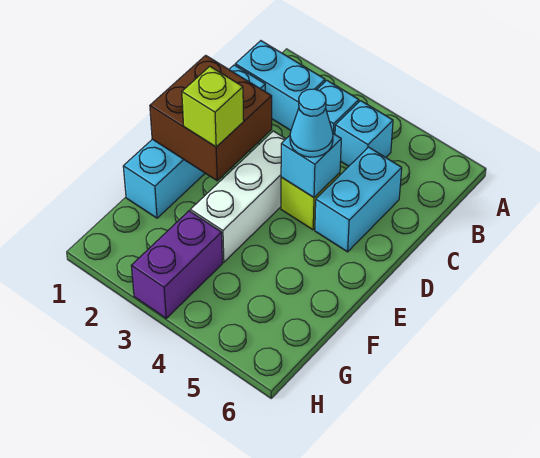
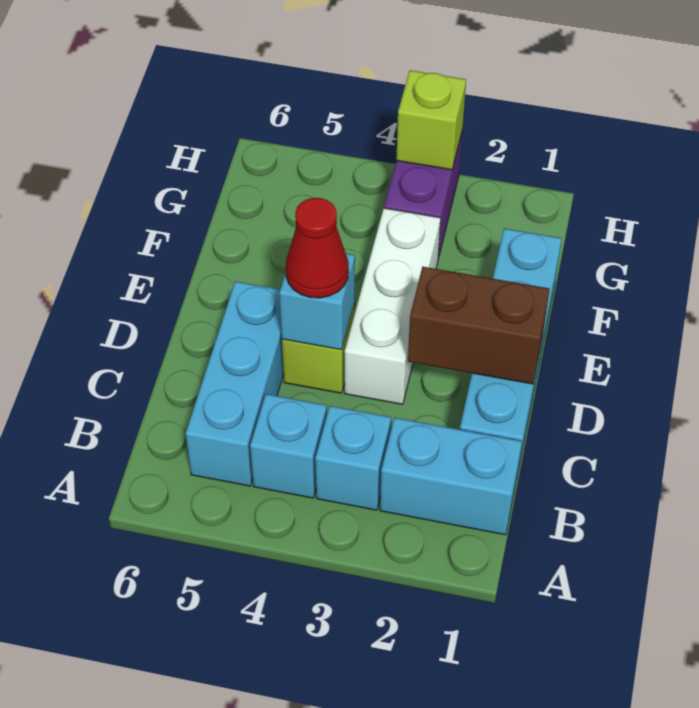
cyan 1x2 brick [315,147,402,252] -> cyan 1x3 brick [186,281,284,486]
brown 2x2 brick [150,55,272,181] -> brown 1x2 brick [408,267,550,384]
cyan 1x1 cone [290,89,333,157] -> red 1x1 cone [286,198,349,298]
lime 1x1 brick [182,66,244,147] -> lime 1x1 brick moved to [396,70,466,170]

